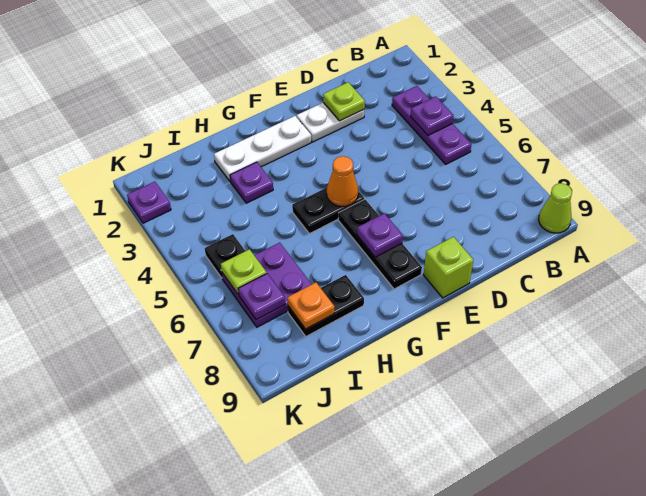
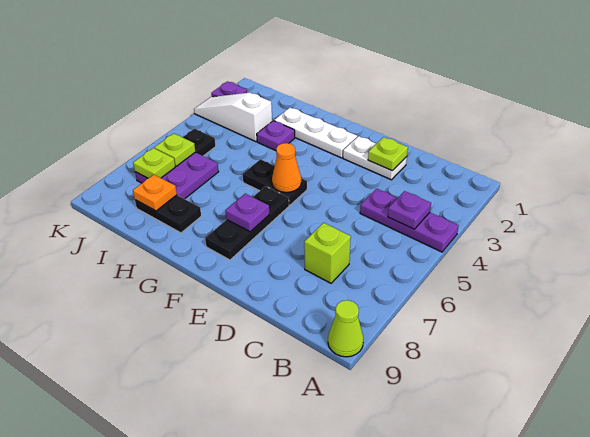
purple 1x3 plate [392,86,472,164] -> purple 1x3 plate turned to [360,189,459,252]
lime 1x1 brick [424,237,473,298] -> lime 1x1 brick moved to [304,223,351,283]
none -> white 1x3 slope [194,93,272,142]
purple 1x1 plate [238,273,285,320] -> lime 1x1 plate [133,148,175,178]

